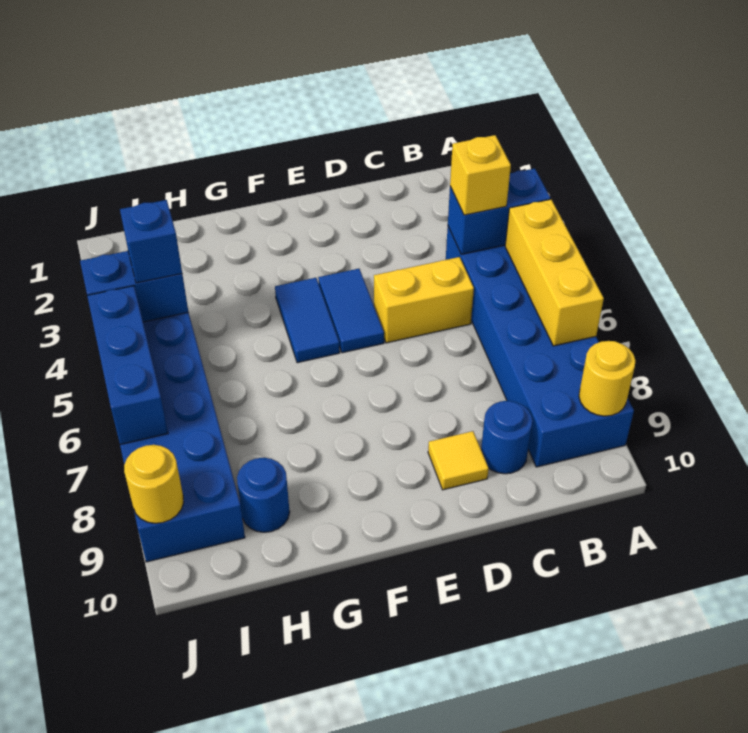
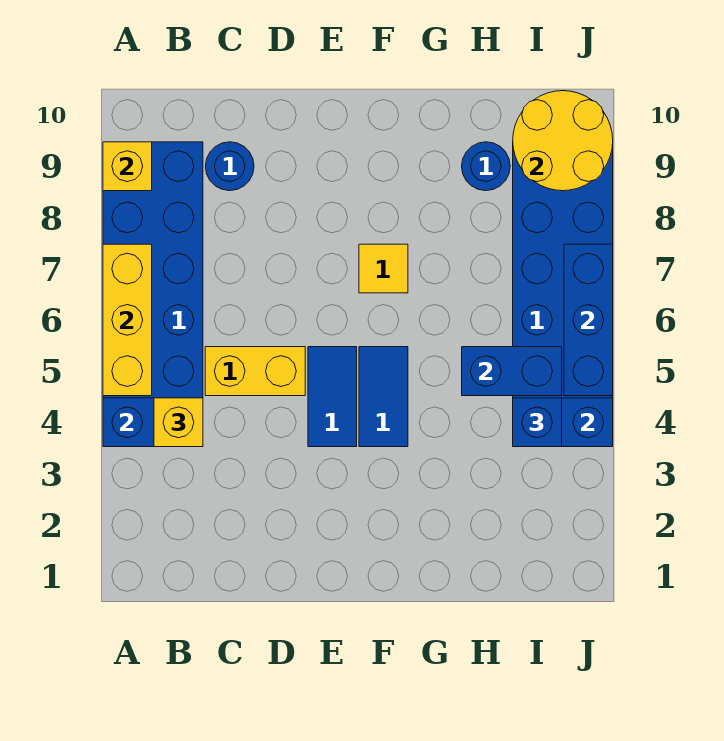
yellow 1x1 round brick [579,341,635,416] -> yellow 1x1 brick [103,142,152,191]
yellow 1x1 tile [428,431,489,490] -> yellow 1x1 tile moved to [359,244,408,293]
none -> blue 1x2 brick [462,347,562,396]
yellow 1x1 round brick [124,445,184,523] -> yellow 2x2 round brick [513,91,613,191]

